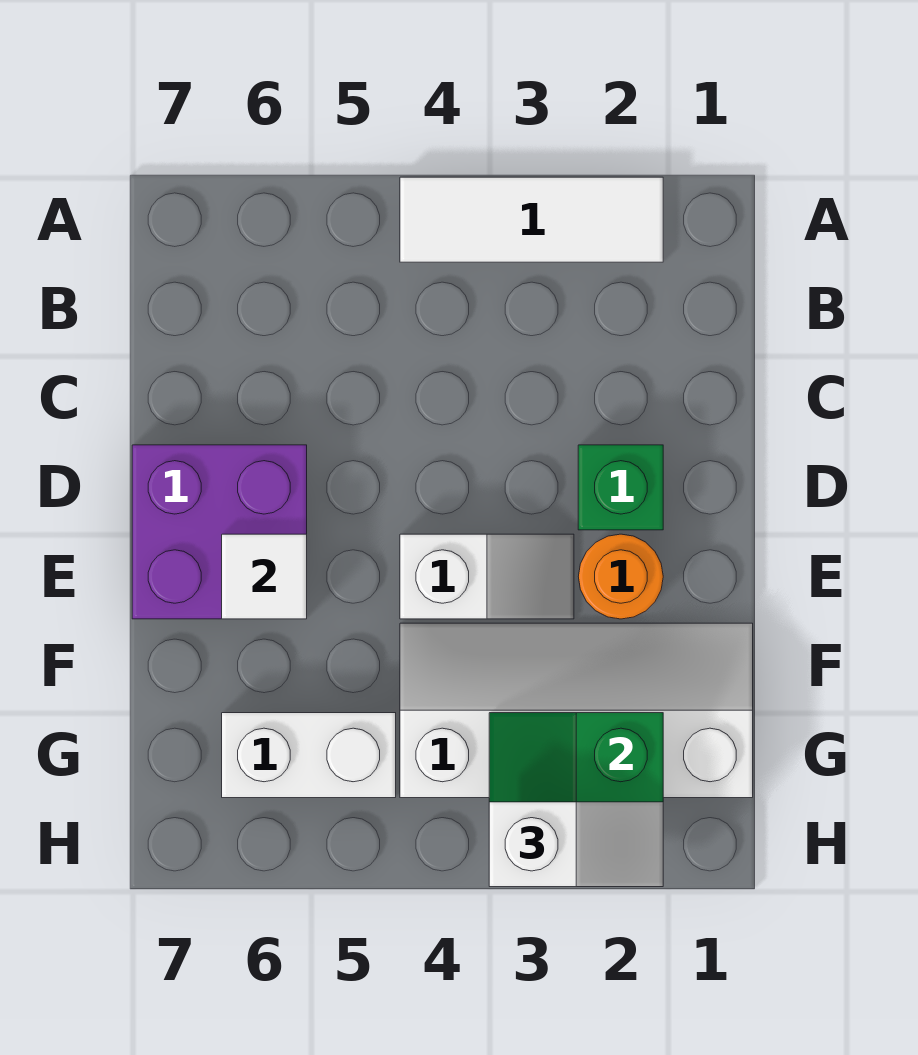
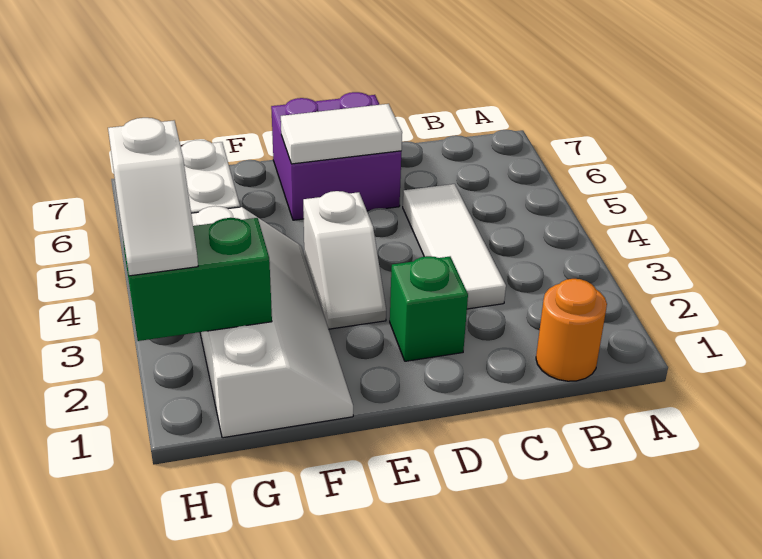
white 1x3 tile [400,177,663,262] -> white 1x3 tile moved to [403,184,506,309]
orange 1x1 round brick [578,534,663,619] -> orange 1x1 round brick moved to [536,279,607,381]
white 1x1 tile [222,534,307,619] -> white 1x2 tile [281,104,402,164]

